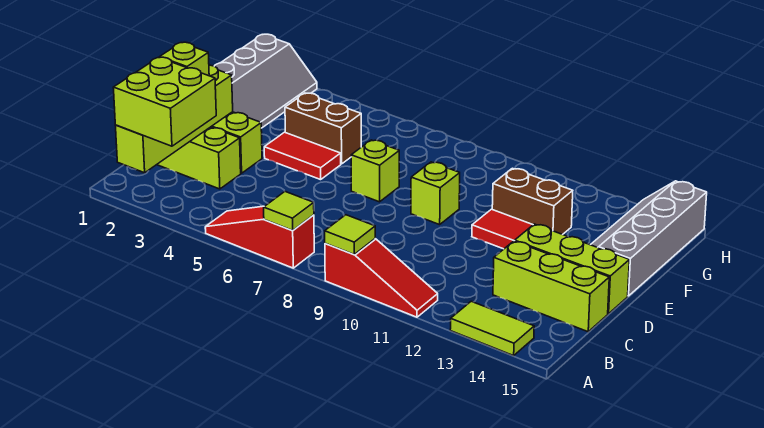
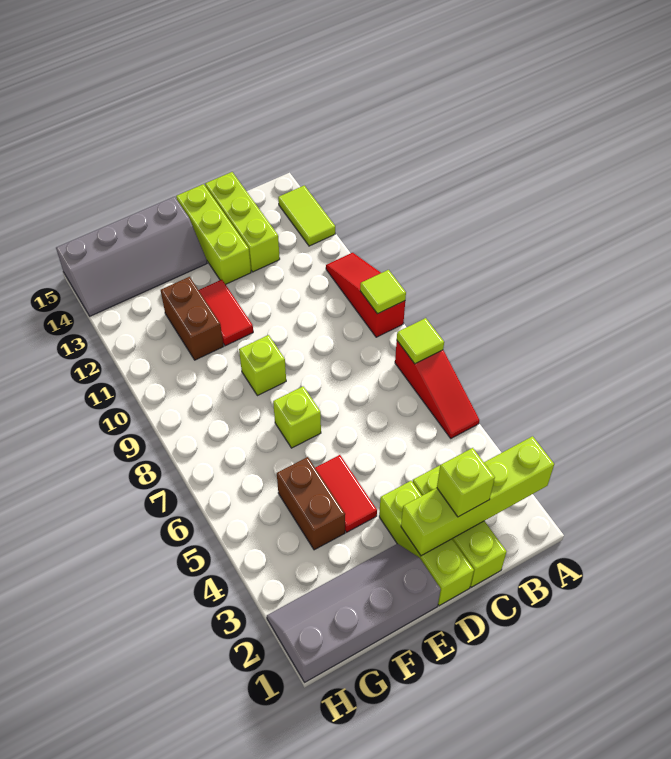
lime 2x2 brick [113,57,216,146] -> none

